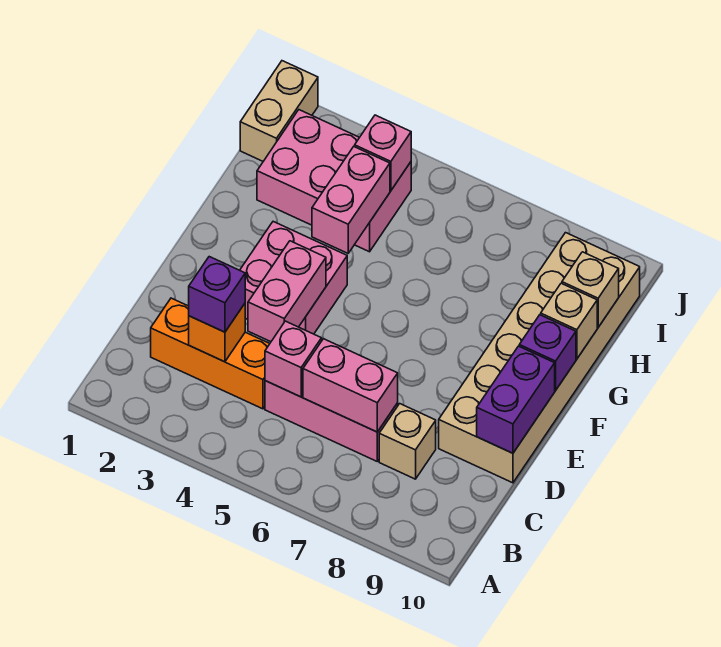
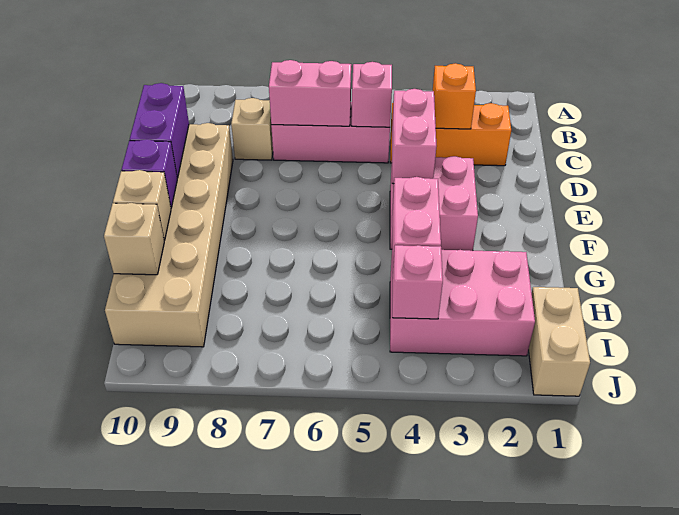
purple 1x1 brick [189,257,245,332] -> none

